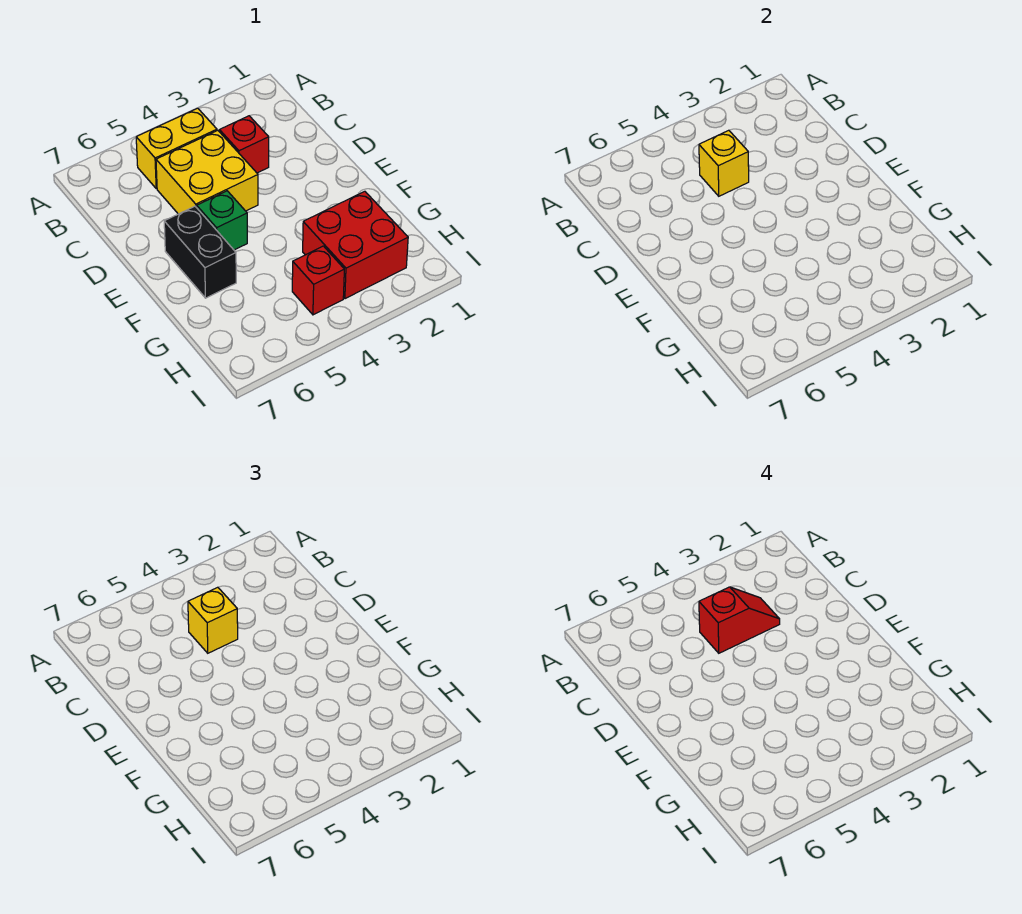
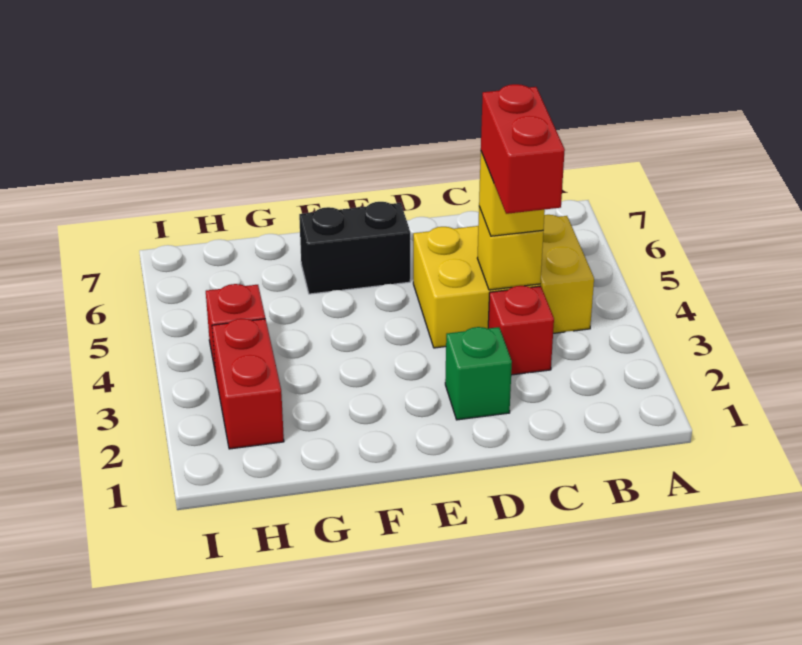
red 1x2 slope [699,587,780,653] -> red 1x2 brick [481,84,565,214]
green 1x1 brick [197,191,247,250] -> green 1x1 brick moved to [445,327,512,420]
red 2x2 brick [303,191,408,299] -> red 1x2 brick [212,319,284,449]

